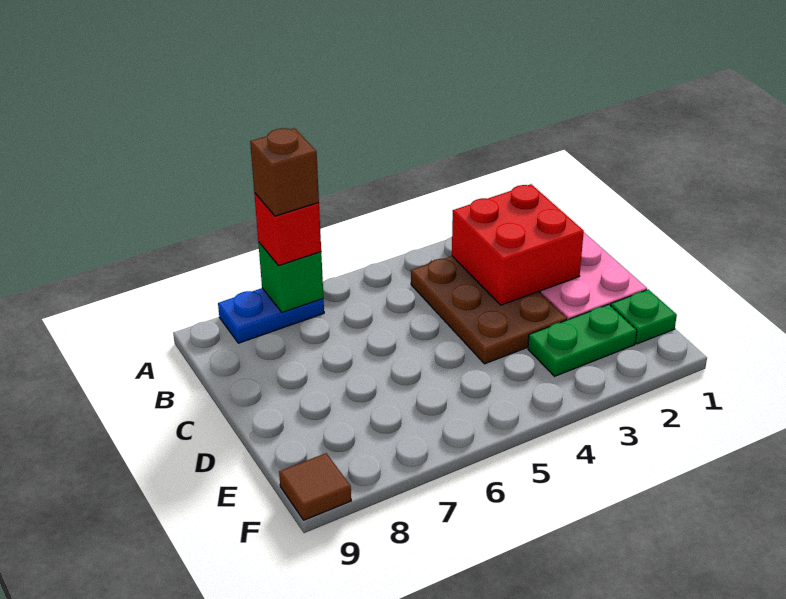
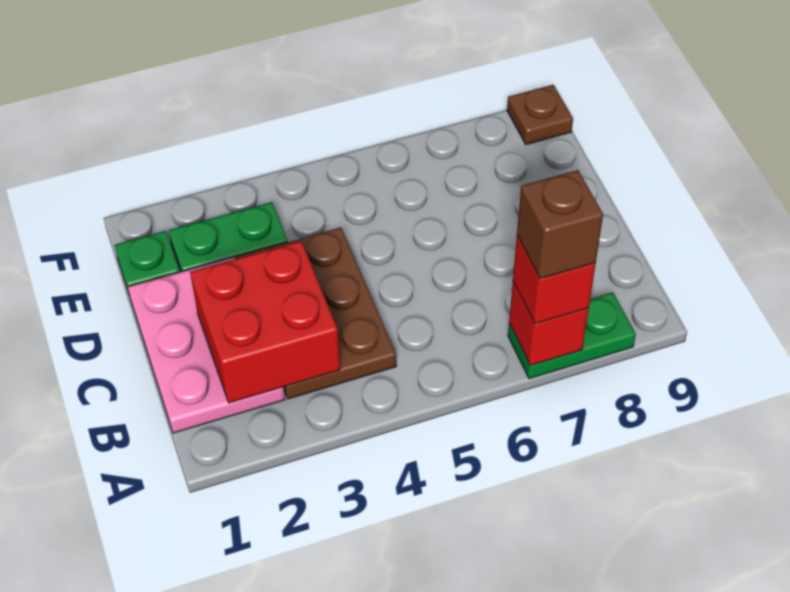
blue 1x2 plate [218,288,324,343] -> green 1x2 plate [508,292,636,379]
green 1x1 brick [258,242,324,312] -> red 1x1 brick [509,282,589,365]
brown 1x1 tile [279,453,351,520] -> brown 1x1 plate [507,85,573,145]

